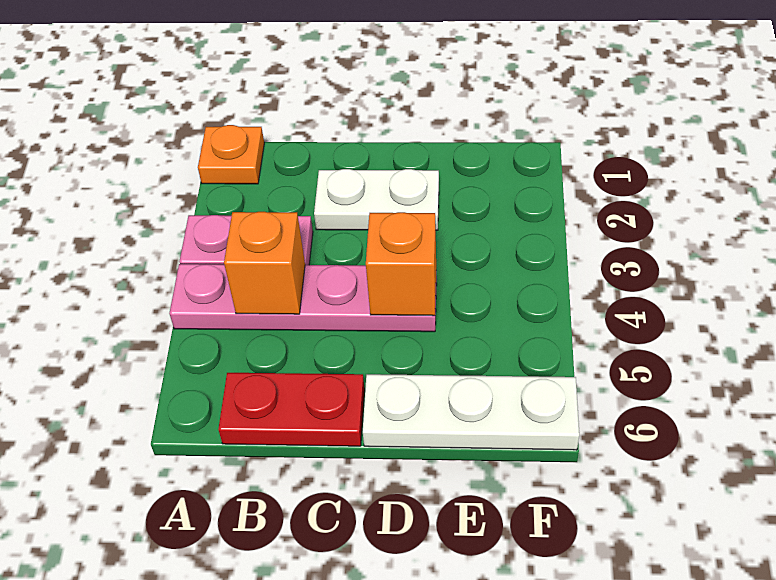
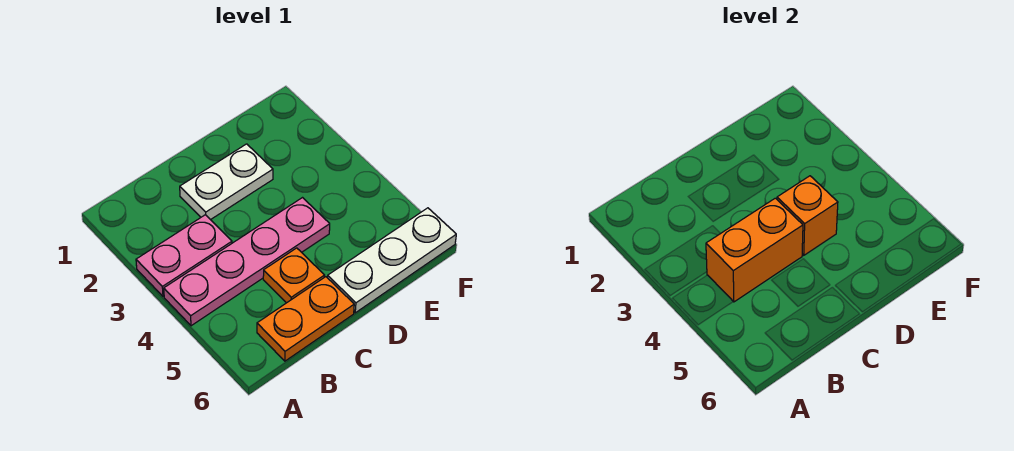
orange 1x1 plate [198,125,264,184] -> orange 1x1 plate moved to [263,248,325,303]
orange 1x1 brick [224,212,305,314] -> orange 1x2 brick [706,198,803,302]
red 1x2 plate [218,373,365,446] -> orange 1x2 plate [257,277,354,361]

